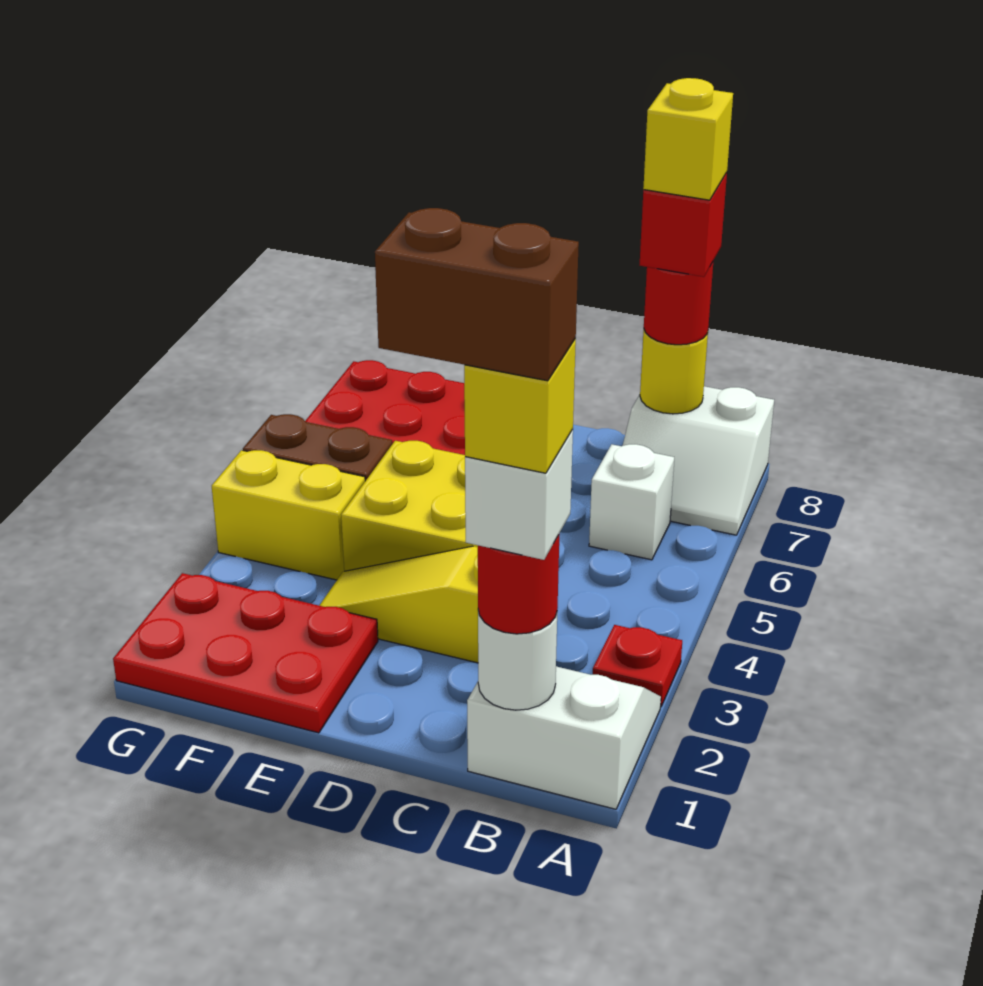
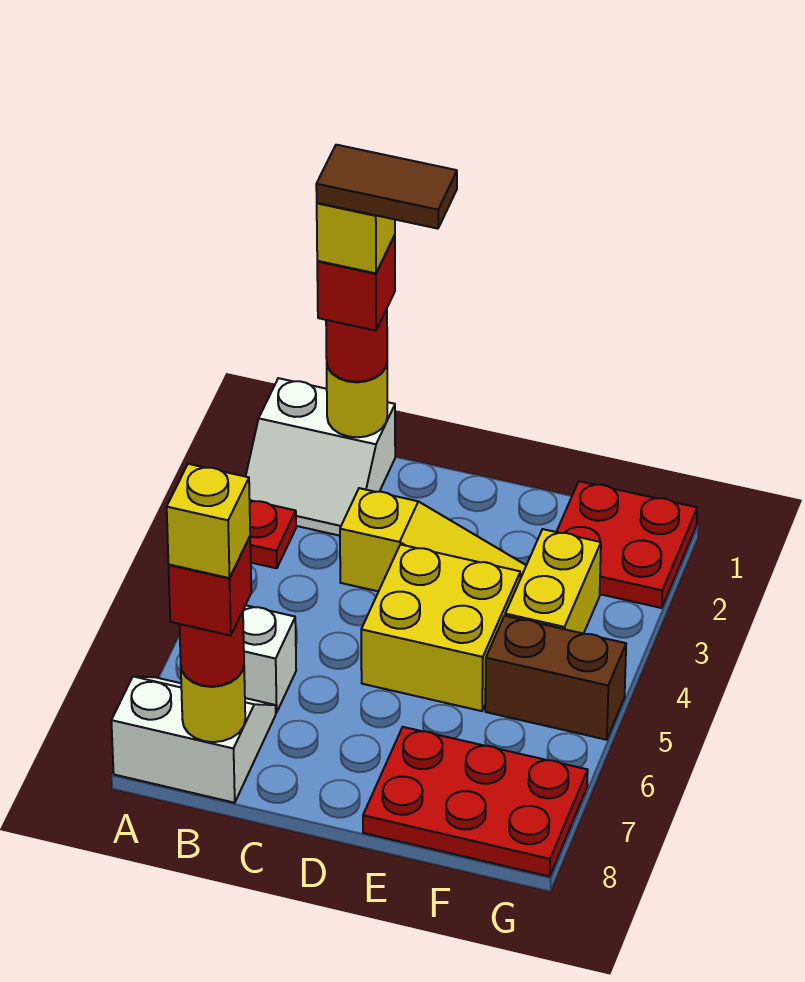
white 1x1 round brick [478,611,557,710] -> yellow 1x1 round brick [327,364,387,437]
white 1x1 brick [465,429,573,560] -> red 1x1 brick [317,235,395,331]
brown 1x2 brick [375,208,579,381] -> brown 1x2 tile [316,145,457,229]
red 2x3 plate [113,573,378,733] -> red 2x2 plate [557,481,697,608]
yellow 1x2 brick [212,450,365,580] -> yellow 1x2 brick turned to [505,529,601,634]

